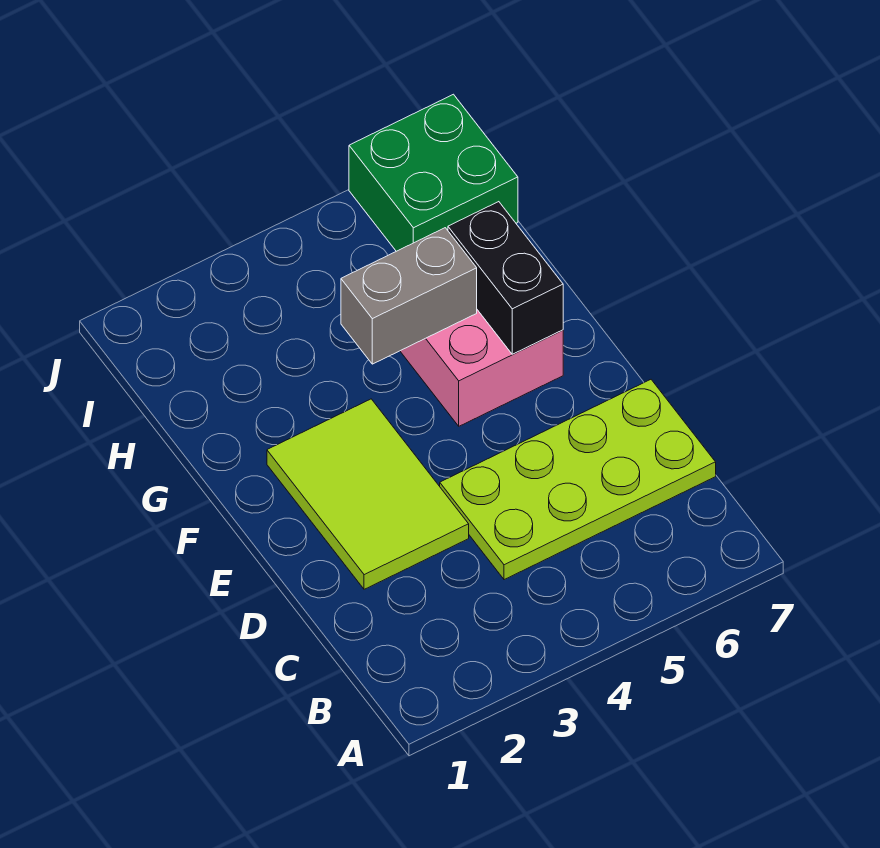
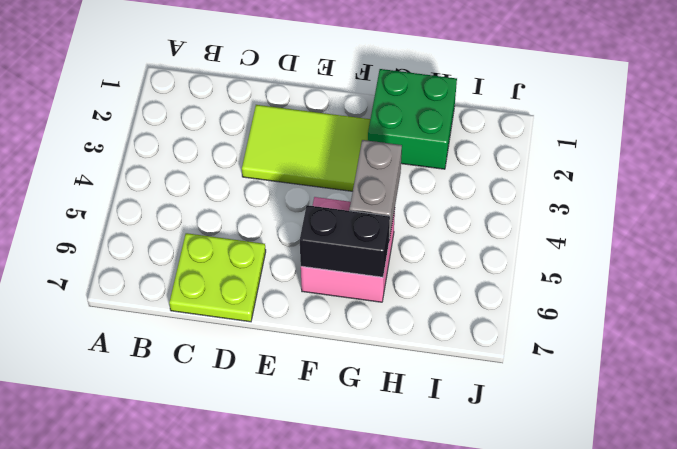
lime 2x4 plate [440,380,716,580] -> lime 2x2 plate [169,233,266,322]
green 2x2 brick [349,94,518,251] -> green 2x2 brick moved to [368,69,457,169]

